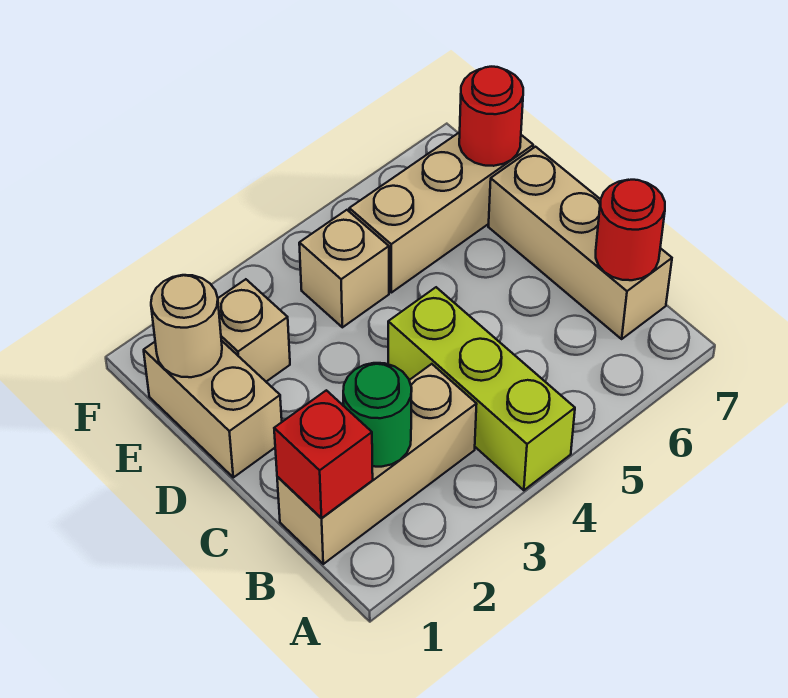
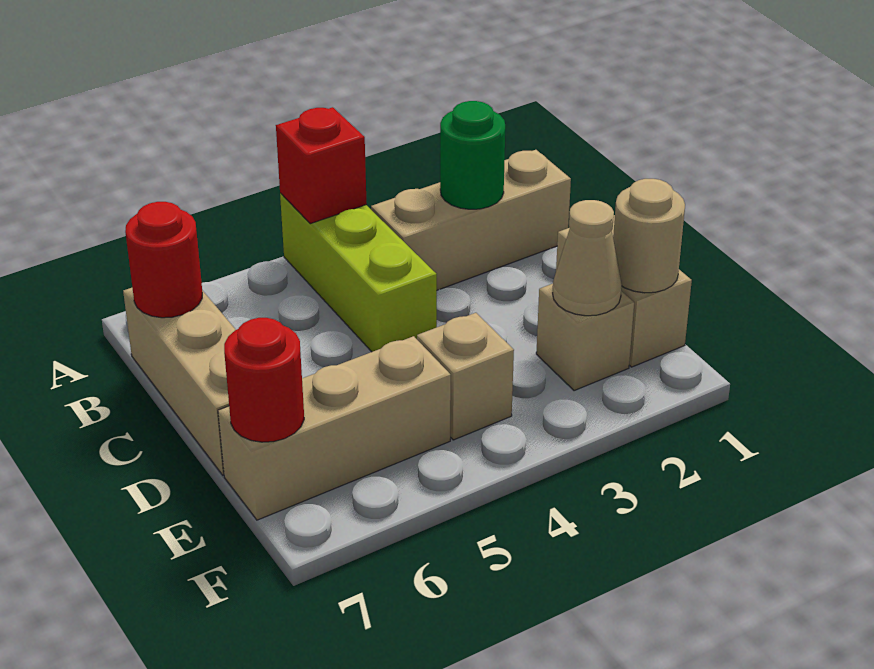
red 1x1 brick [274,390,373,518] -> red 1x1 brick moved to [276,107,367,224]
none -> tan 1x1 cone [553,200,622,316]

